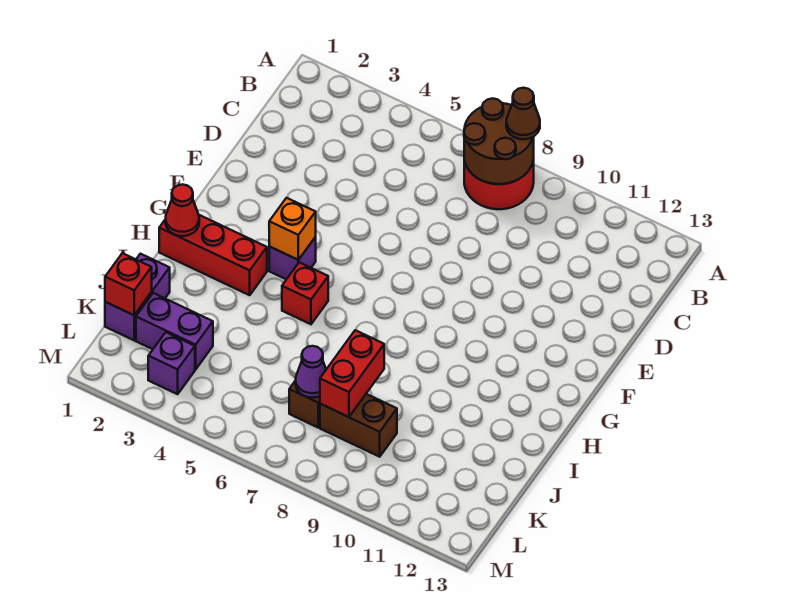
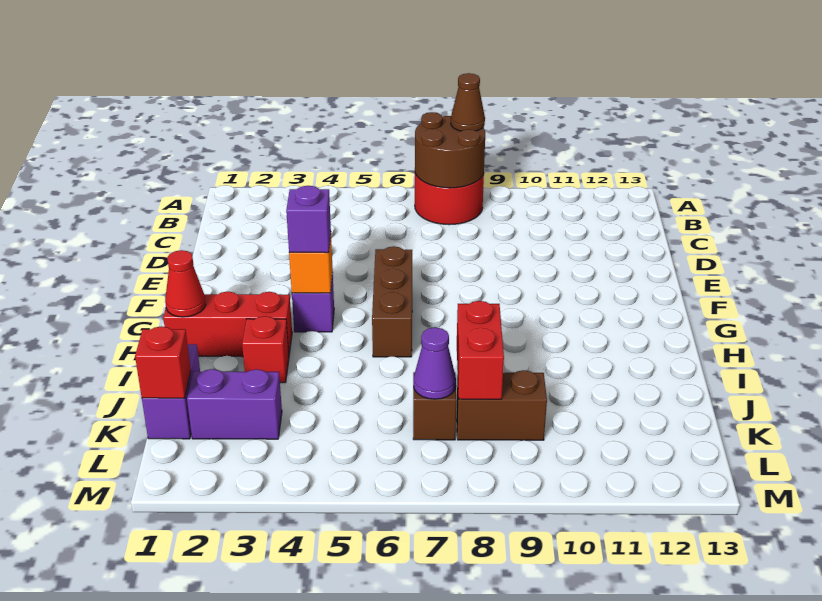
none -> brown 1x3 brick [372,246,412,357]
red 1x1 brick [282,262,328,324] -> red 1x1 brick moved to [242,316,289,383]
purple 1x1 brick [148,332,195,394] -> purple 1x1 brick moved to [286,186,331,253]

